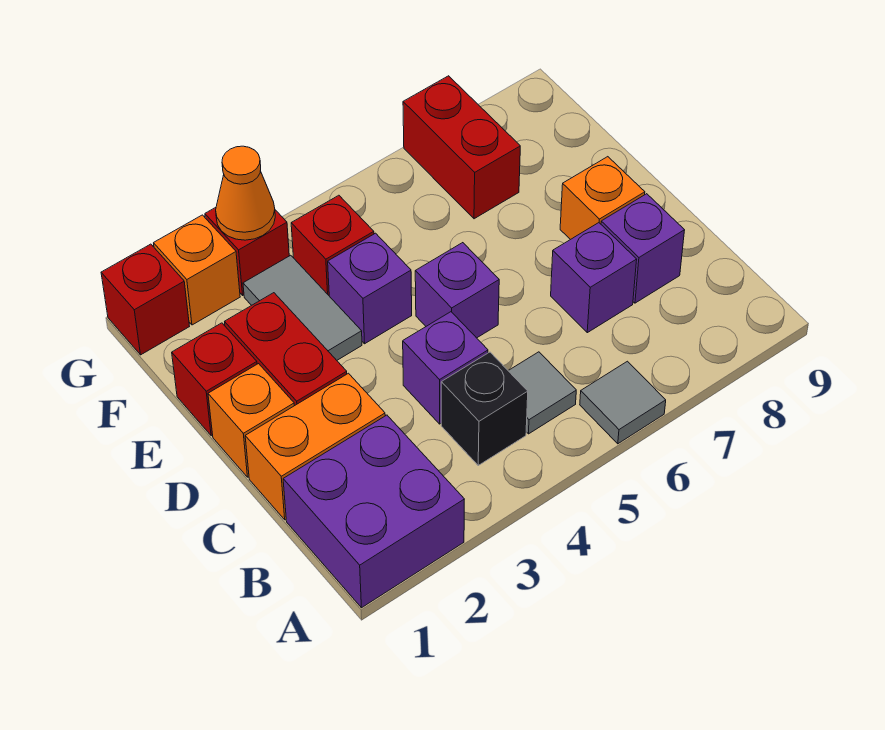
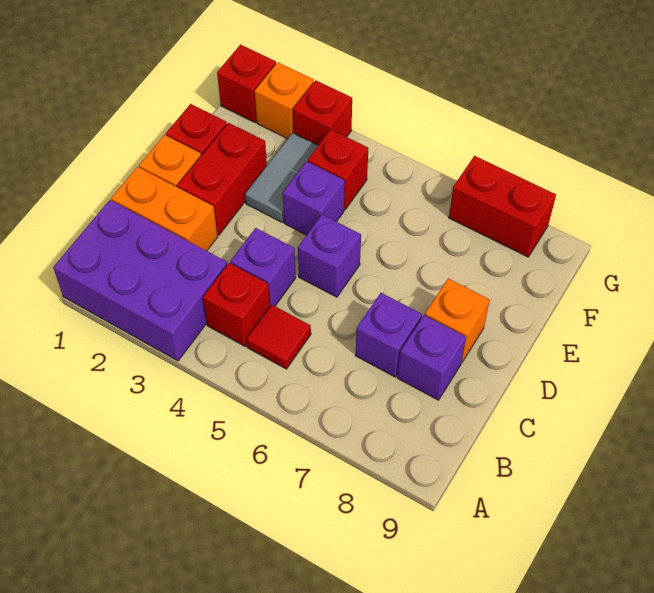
purple 2x2 brick [283,415,464,608] -> purple 2x3 brick [53,200,227,361]
grey 1x1 tile [580,361,666,444] -> none
black 1x1 brick [441,352,528,465] -> red 1x1 brick [203,263,270,347]
grey 1x1 tile [509,352,576,434] -> red 1x1 tile [247,305,311,369]
red 1x2 brick [403,76,520,219] -> red 1x2 brick turned to [449,156,556,257]
orange 1x1 cone [216,146,275,240] -> none

